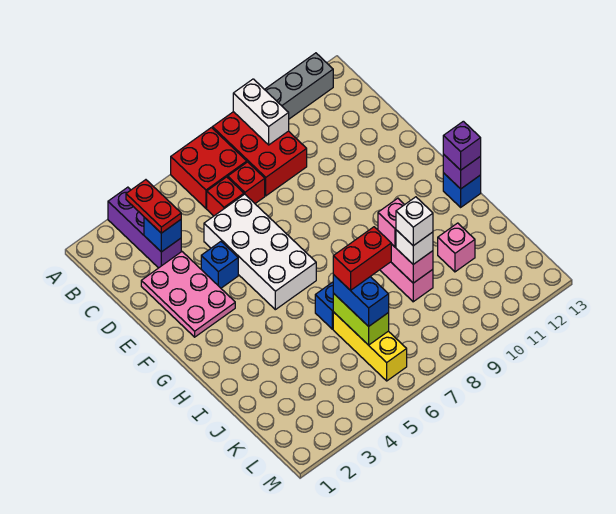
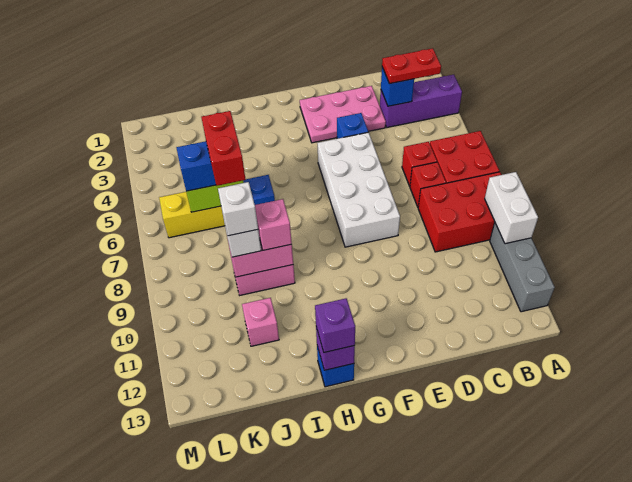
white 1x2 brick [233,79,289,145] -> white 1x2 brick turned to [485,172,538,244]
white 2x4 brick [204,194,316,310] -> white 2x4 brick turned to [318,132,400,247]

